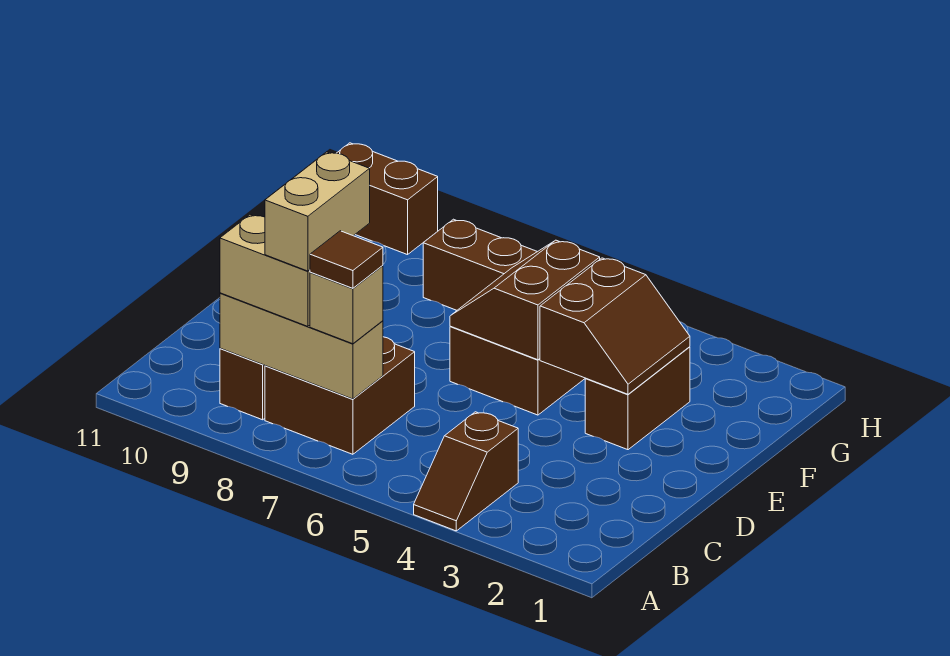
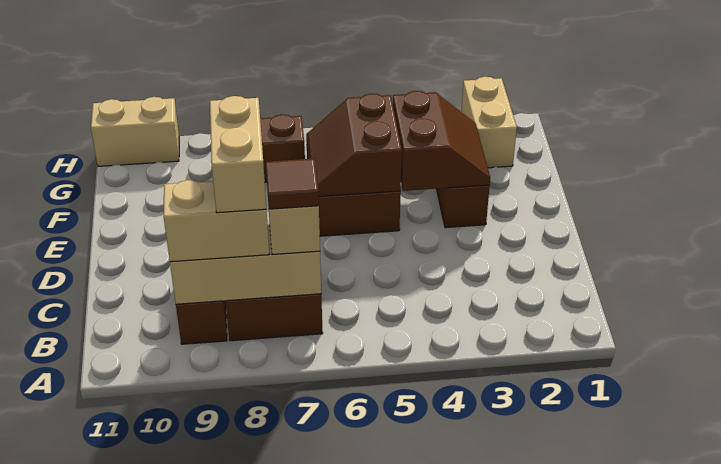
brown 1x2 slope [414,412,518,531] -> none
none -> tan 1x2 brick [461,77,517,168]
brown 1x2 brick [337,143,438,255] -> tan 1x2 brick [91,97,179,166]

